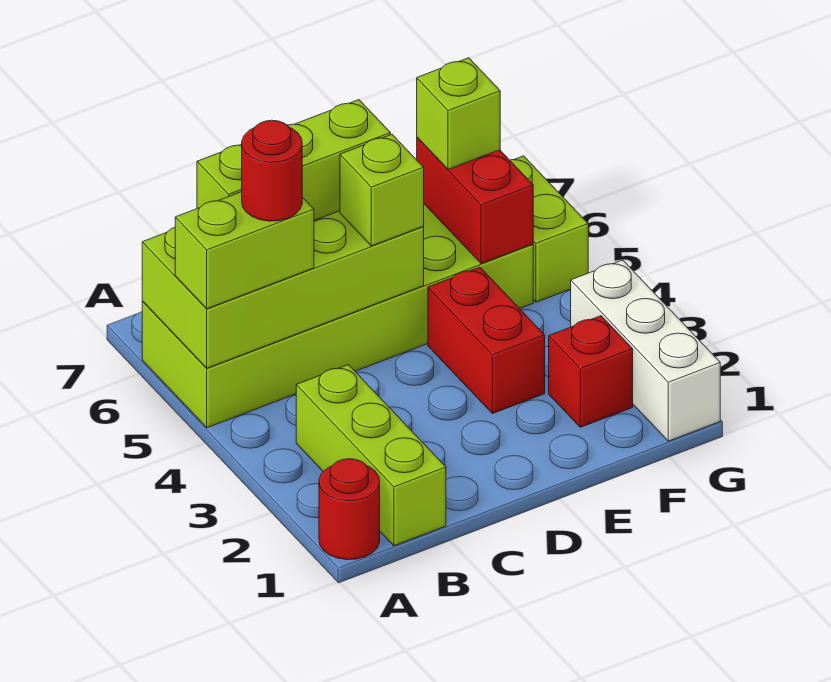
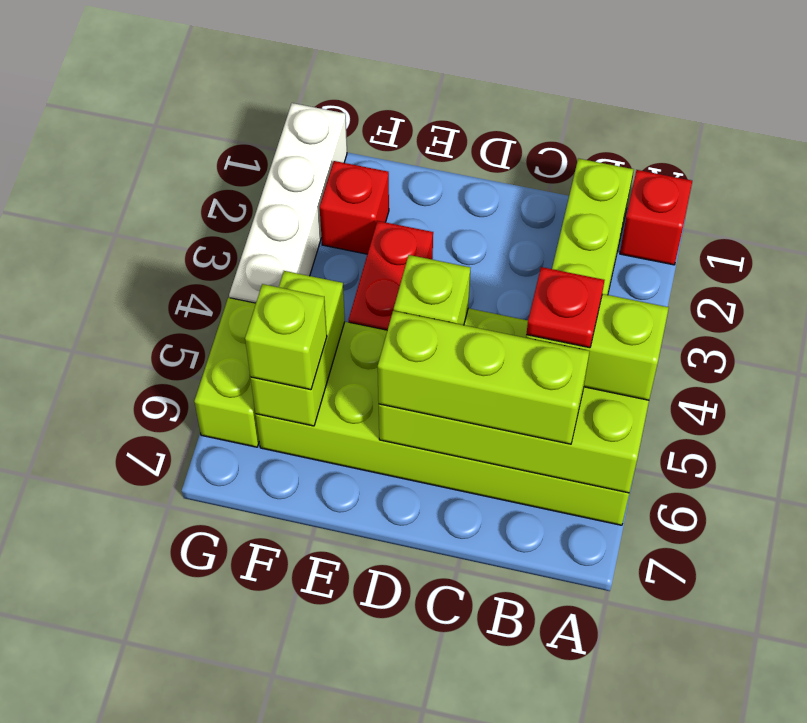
red 1x1 round brick [319,459,380,560] -> red 1x1 brick [620,170,692,265]
red 1x1 round brick [242,120,302,221] -> red 1x1 plate [527,267,604,348]
red 1x2 brick [417,137,533,264] -> lime 1x2 brick [251,271,345,426]
white 1x3 brick [571,260,720,441] -> white 1x4 brick [229,103,347,303]

